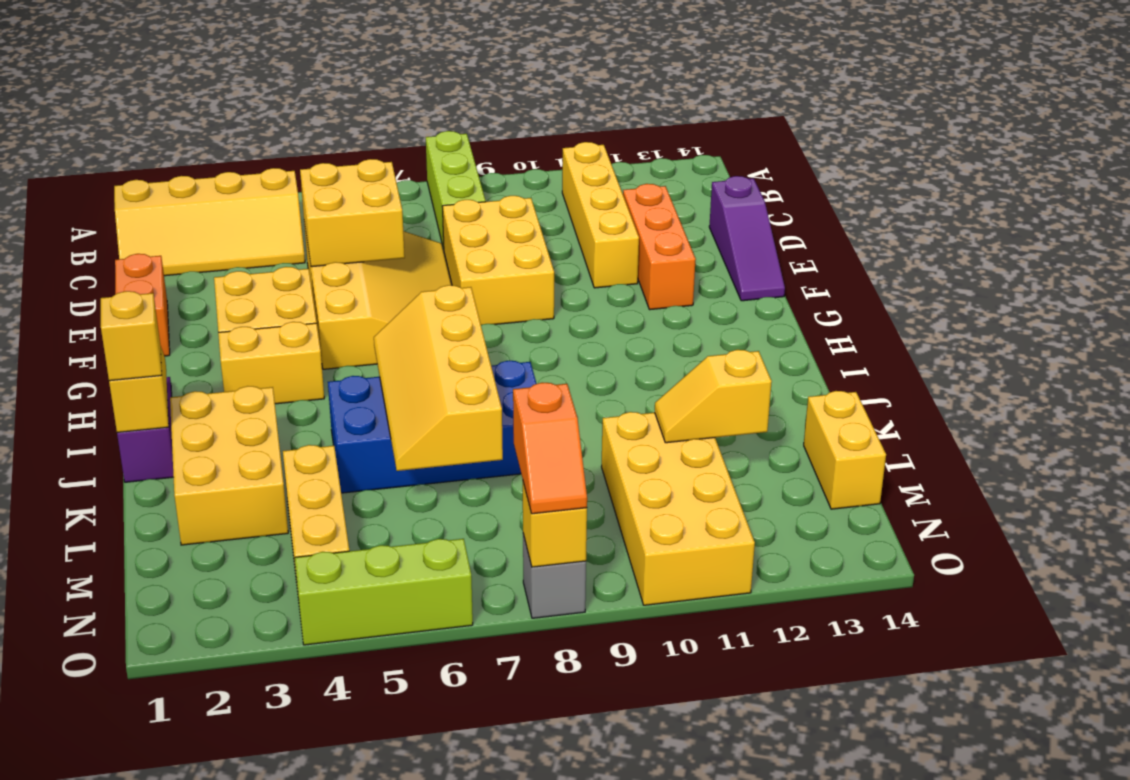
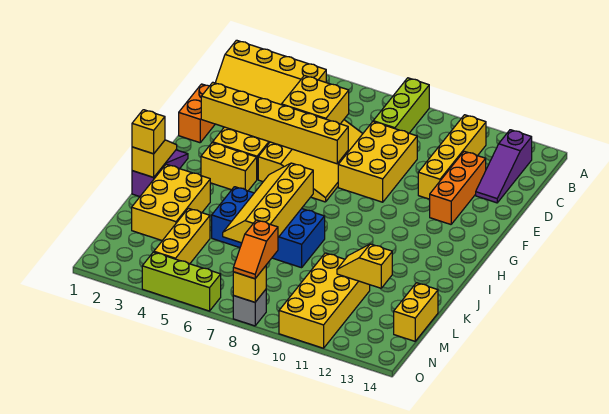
purple 1x3 slope [709,176,785,301] -> purple 1x3 slope moved to [476,130,532,203]
none -> yellow 1x6 brick [201,82,348,164]

